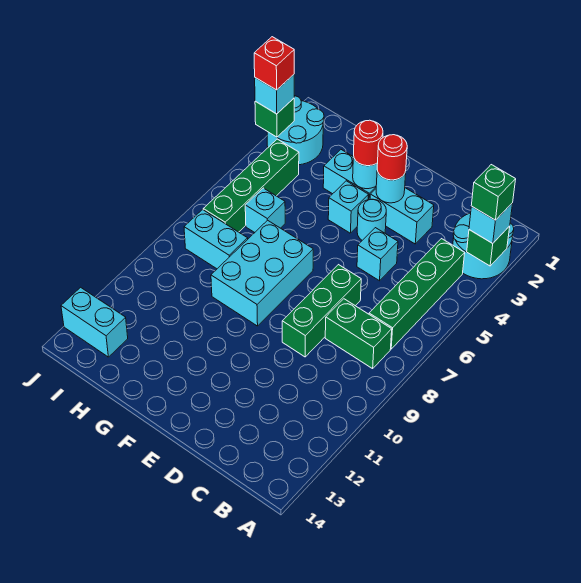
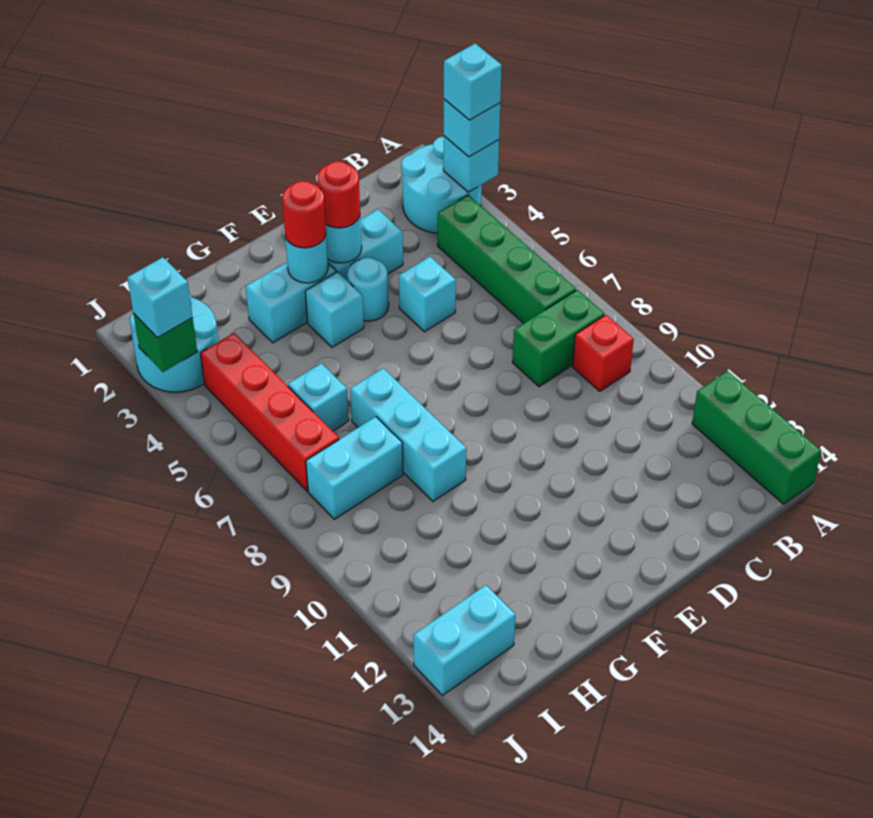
green 1x1 brick [467,226,510,266] -> cyan 1x1 brick [443,136,499,192]
green 1x1 brick [471,165,516,220] -> cyan 1x1 brick [444,43,502,120]
green 1x3 brick [282,265,361,357] -> green 1x3 brick moved to [692,371,821,504]
cyan 2x3 brick [211,220,313,326] -> cyan 1x3 brick [350,368,466,501]
green 1x4 brick [203,139,299,232] -> red 1x4 brick [200,333,339,491]
red 1x1 brick [254,37,294,90] -> red 1x1 brick moved to [573,315,634,391]

